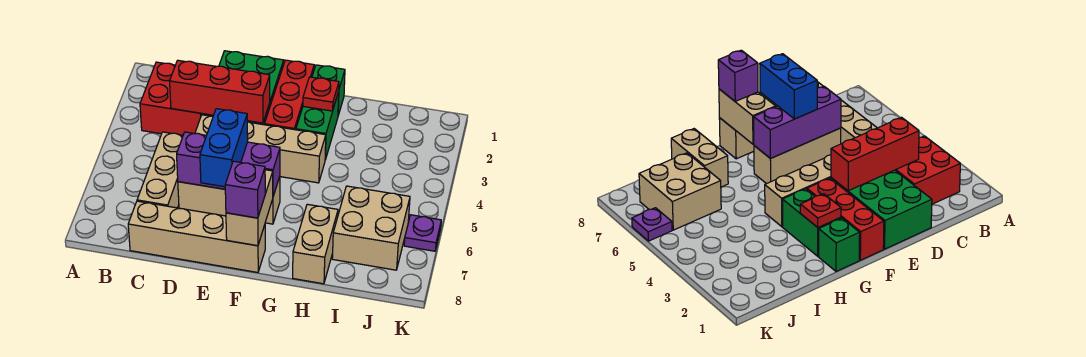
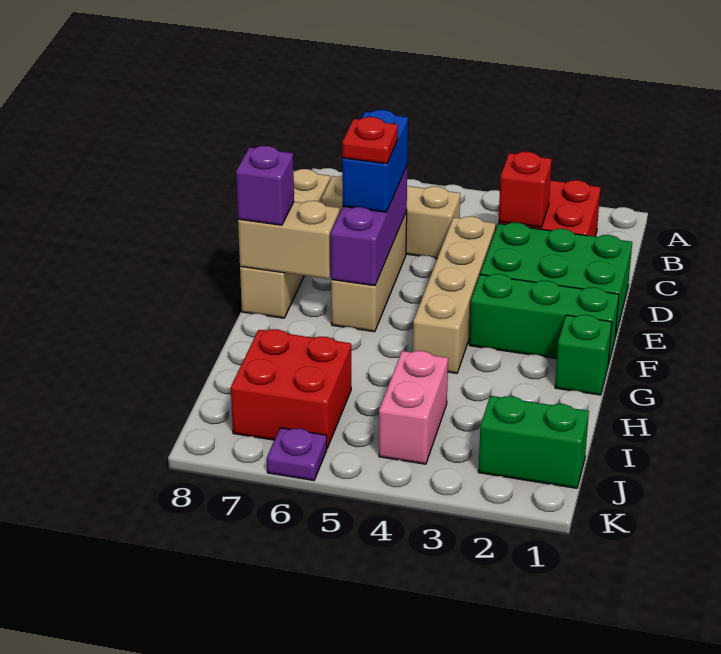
red 1x3 brick [170,60,270,123] -> red 1x1 brick [498,152,552,227]
blue 1x2 brick [200,109,248,187] -> blue 1x2 brick turned to [342,110,408,212]
red 1x3 brick [265,60,314,130] -> green 1x3 brick [469,274,619,365]
green 1x2 brick [296,92,339,160] -> green 1x2 brick moved to [478,396,589,488]
red 1x1 plate [303,77,339,111] -> red 1x1 plate moved to [342,117,398,164]
tan 1x2 brick [293,204,338,284] -> none
none -> pink 1x2 brick [379,351,448,464]
tan 2x2 brick [332,186,410,270] -> red 2x2 brick [231,329,351,448]

